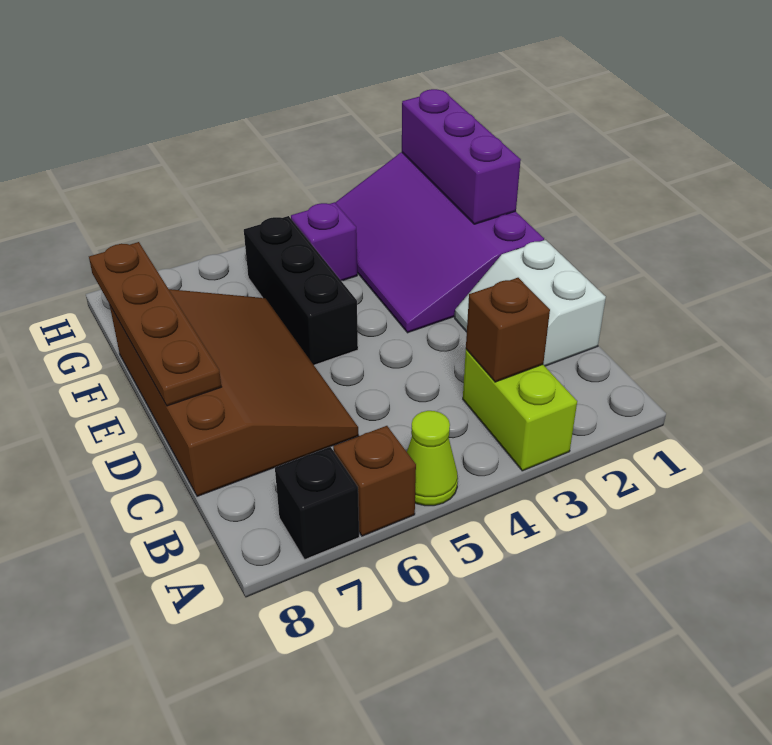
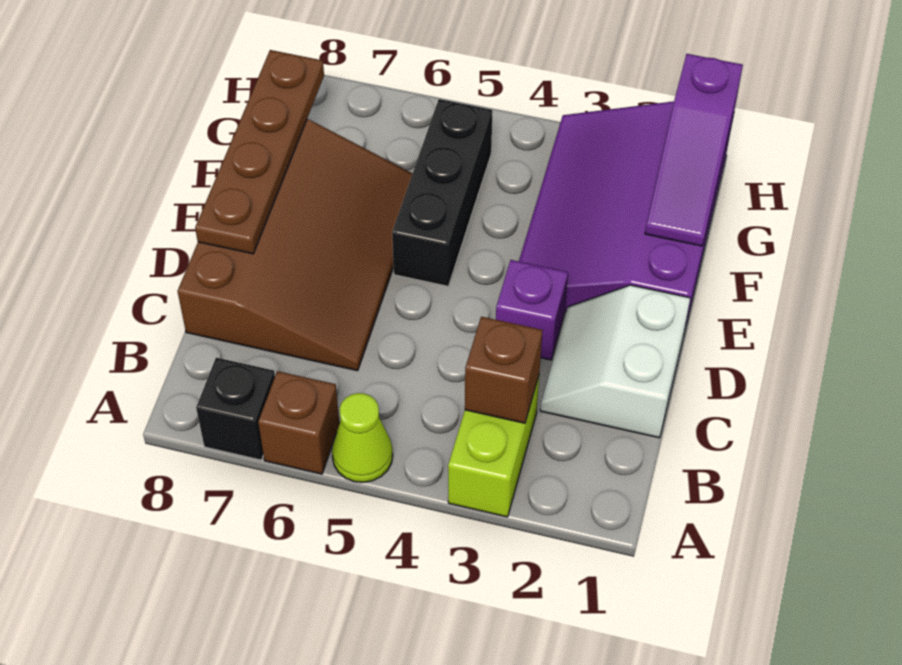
purple 1x3 brick [402,89,521,224] -> purple 1x3 slope [645,54,743,246]
purple 1x1 brick [291,202,357,281] -> purple 1x1 brick moved to [496,260,568,360]

